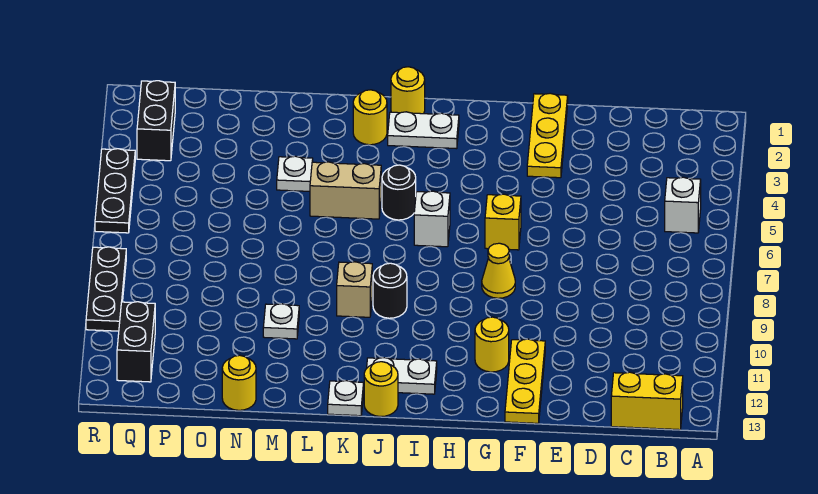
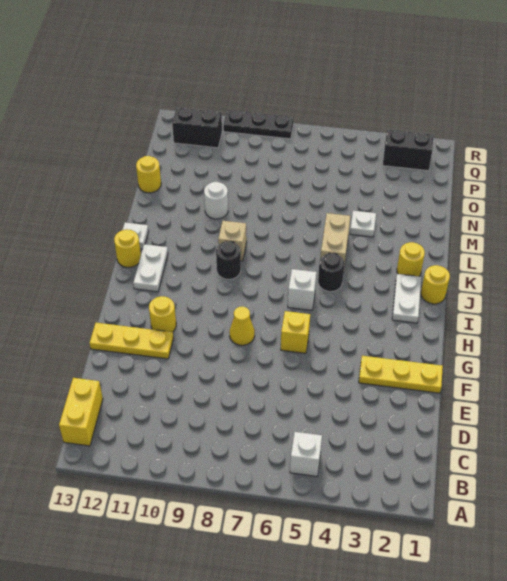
white 1x1 plate [263,304,299,339] -> white 1x1 round brick [204,182,228,219]
black 1x3 plate [95,149,135,233] -> none

